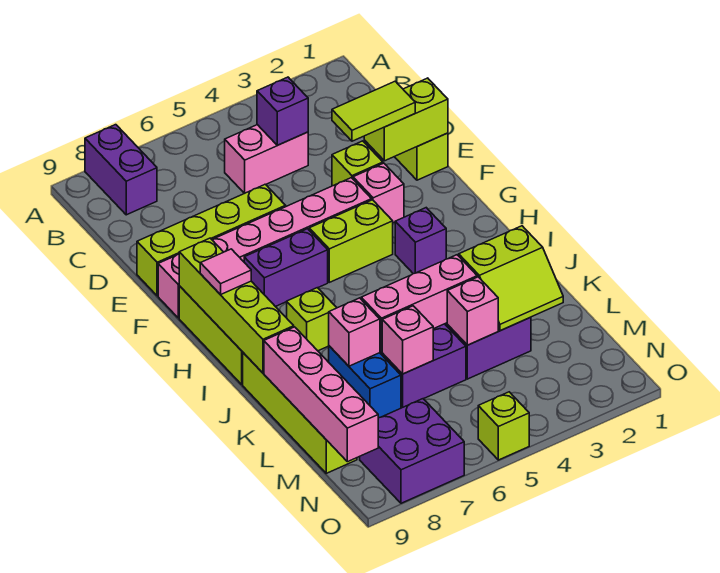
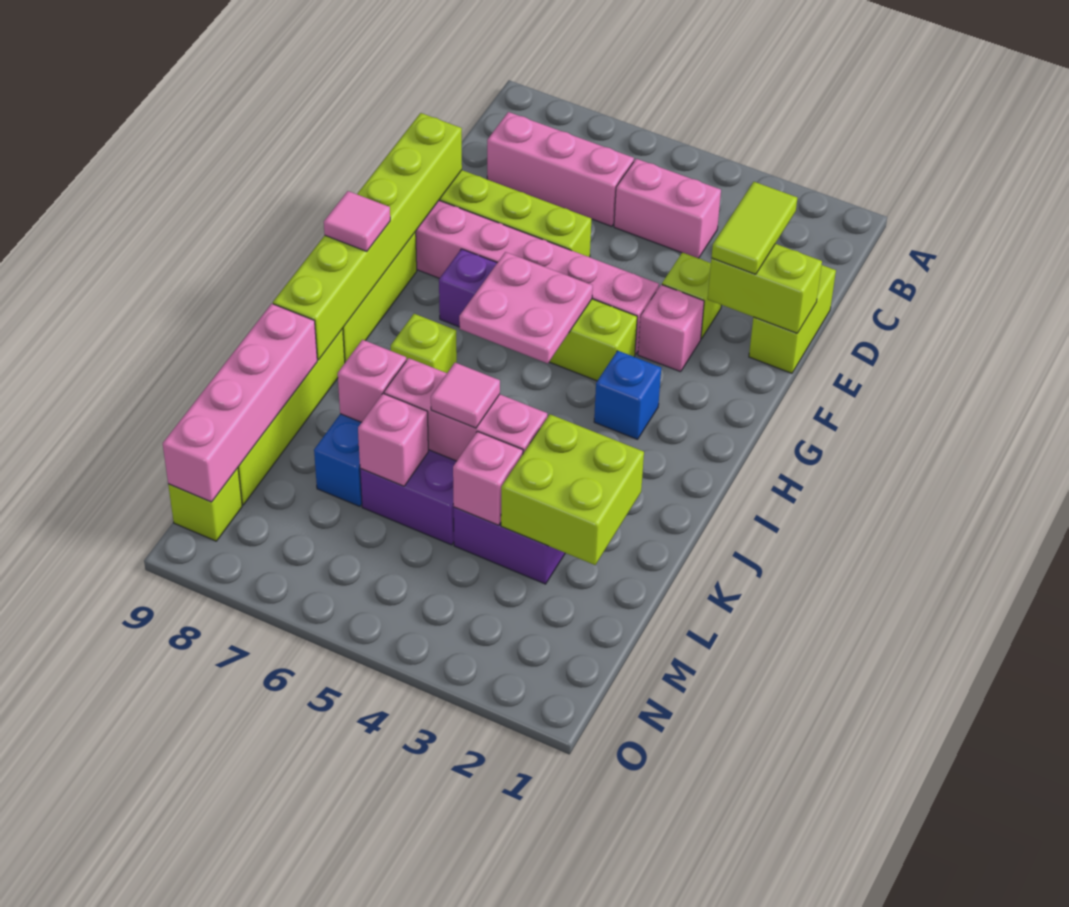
purple 1x2 brick [85,125,157,215] -> none
purple 1x1 brick [257,77,308,145] -> none
none -> pink 1x3 brick [487,112,634,226]
lime 1x2 tile [332,81,415,141] -> lime 1x2 tile turned to [711,182,797,274]
none -> pink 2x2 plate [459,252,593,363]
lime 1x4 brick [179,238,294,373] -> lime 1x6 brick [273,113,462,360]
purple 1x1 brick [395,208,446,274] -> blue 1x1 brick [594,351,661,439]
lime 2x2 slope [459,226,563,331] -> lime 2x2 brick [501,414,644,565]
none -> pink 1x1 tile [431,363,500,428]
purple 2x2 brick [360,399,464,503] -> none
lime 1x1 brick [478,392,529,460] -> lime 1x1 brick moved to [168,468,242,541]

